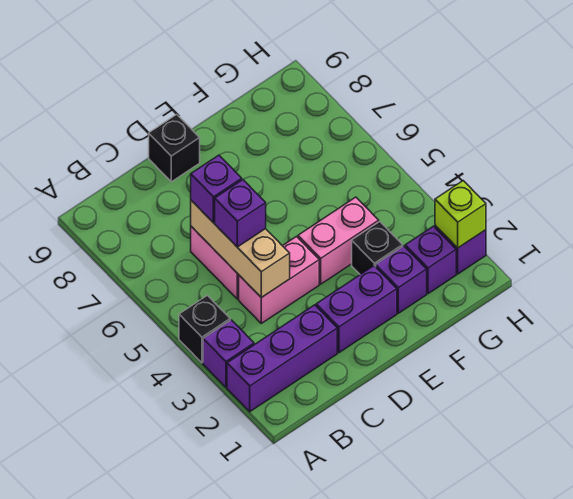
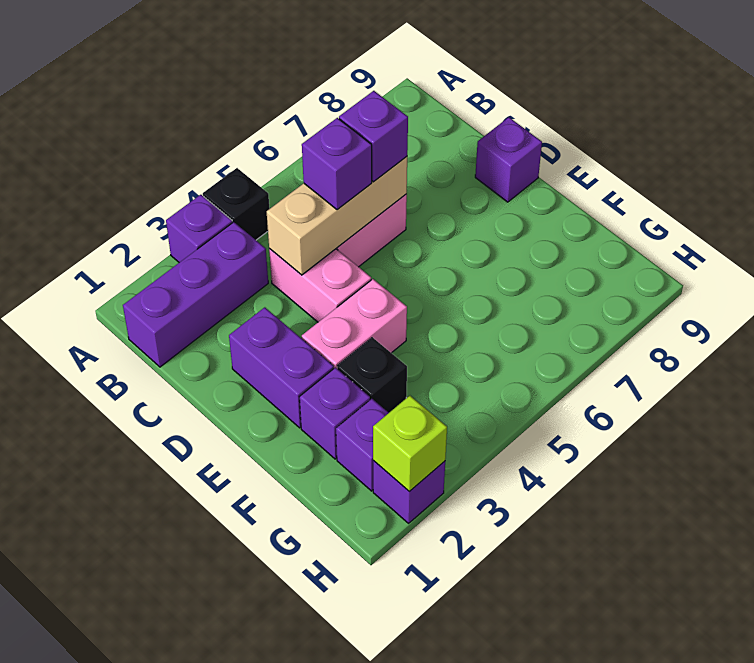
purple 1x3 brick [227,305,337,412] -> purple 1x3 brick turned to [123,222,268,367]
black 1x1 brick [149,114,200,182] -> purple 1x1 brick [475,117,542,202]
pink 1x2 brick [298,197,379,284] -> pink 1x2 brick turned to [302,279,407,368]

